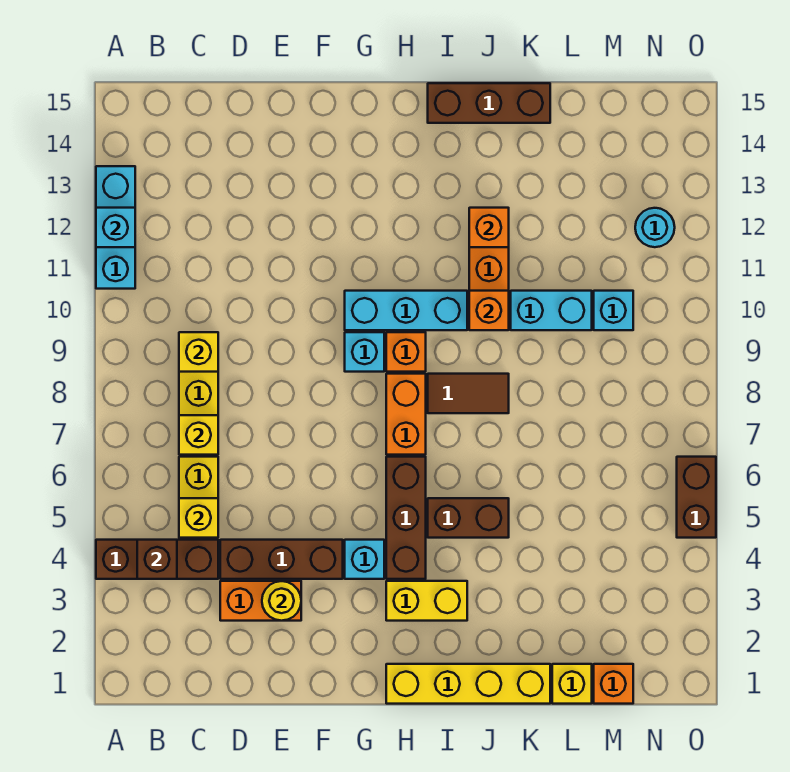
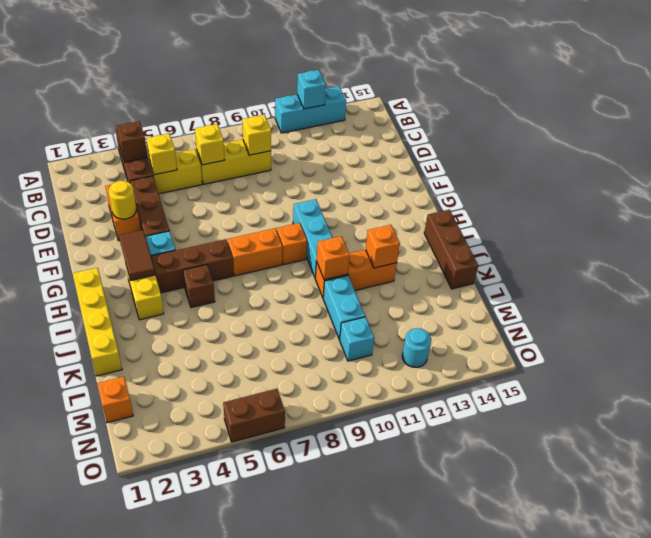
cyan 1x1 brick [345,332,384,372] -> none
brown 1x2 brick [428,498,509,538] -> brown 1x1 brick [183,265,215,308]
brown 1x2 tile [428,374,509,413] -> brown 1x2 tile moved to [119,230,155,281]
yellow 1x1 brick [552,664,592,704] -> none

